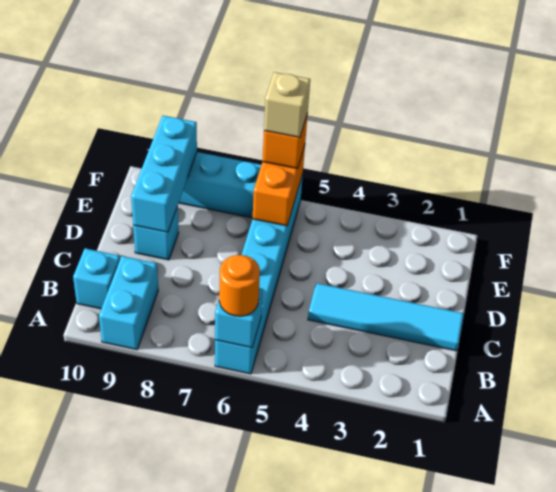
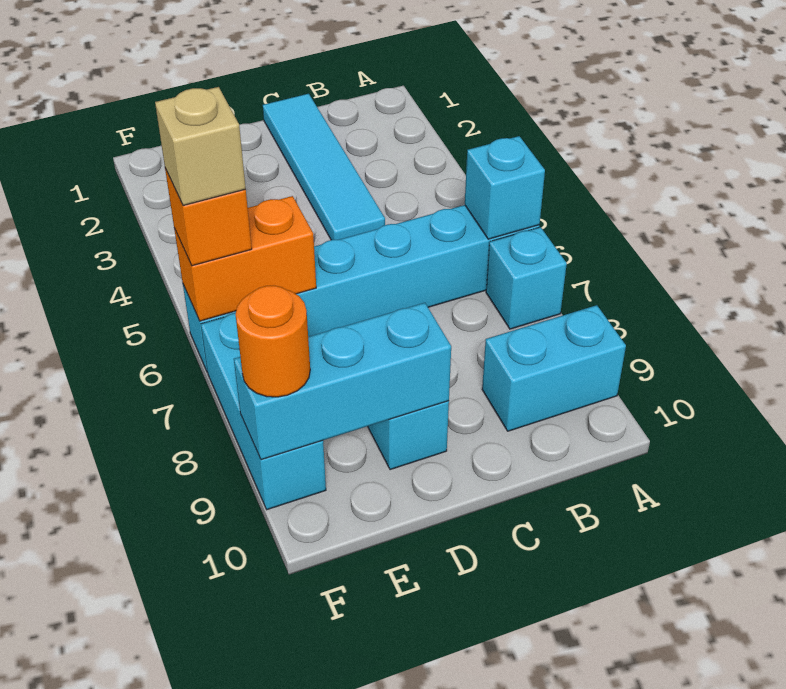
orange 1x1 round brick [219,255,260,316] -> orange 1x1 round brick moved to [236,286,310,397]
cyan 1x1 brick [73,248,120,309] -> cyan 1x1 brick moved to [486,227,567,329]

